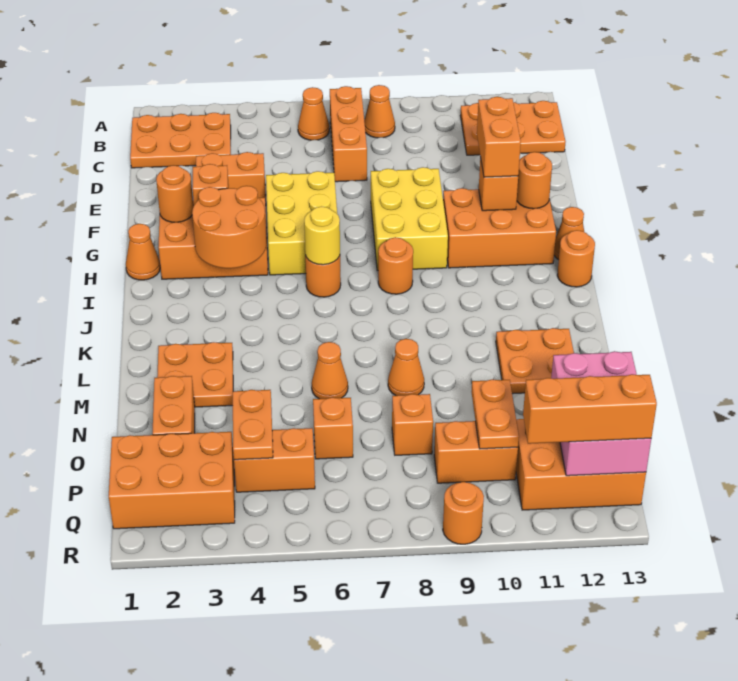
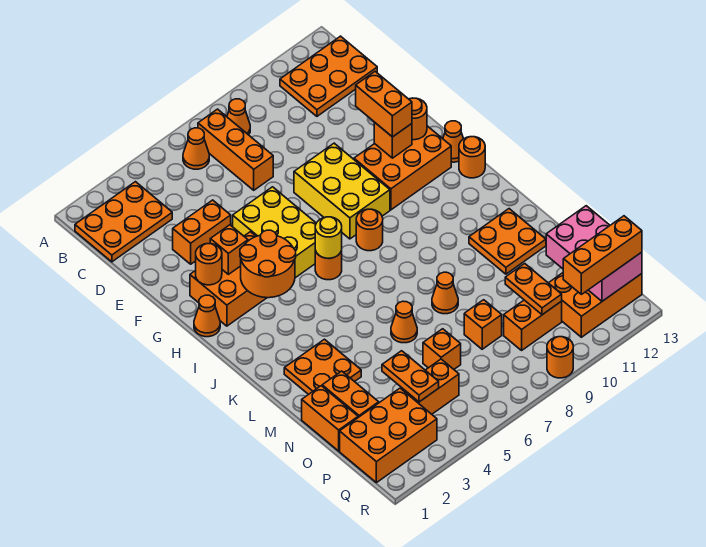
none -> orange 1x2 brick [302,386,358,451]

